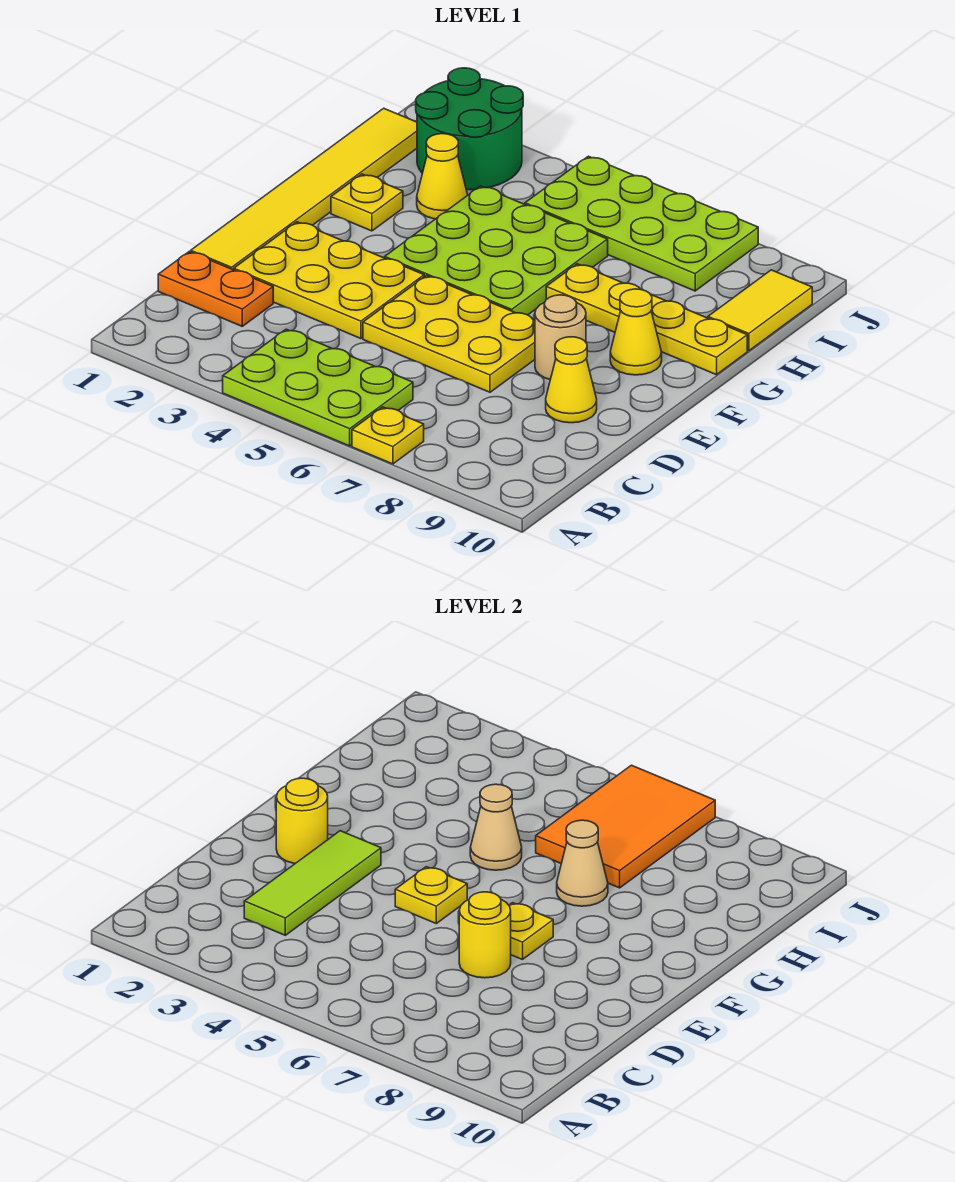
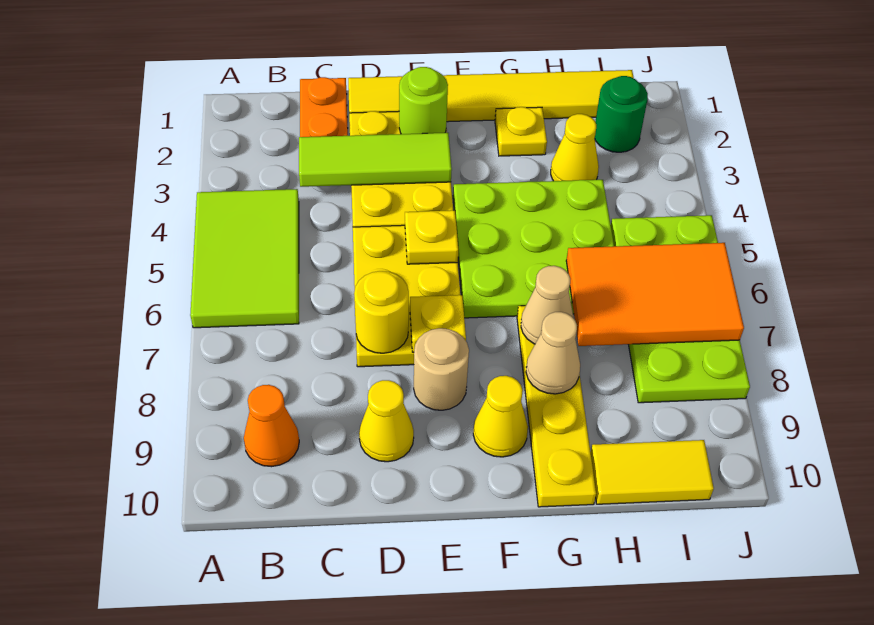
lime 2x3 plate [223,329,413,446] -> lime 2x3 tile [190,189,299,328]
yellow 1x1 plate [352,407,424,464] -> none
none -> orange 1x1 cone [244,385,299,467]
yellow 1x1 round brick [276,778,328,864] -> lime 1x1 round brick [399,67,448,134]
tan 1x1 cone [470,784,522,870] -> tan 1x1 cone moved to [526,312,580,394]
green 2x2 round brick [416,68,523,190] -> green 1x1 round brick [595,76,648,152]

